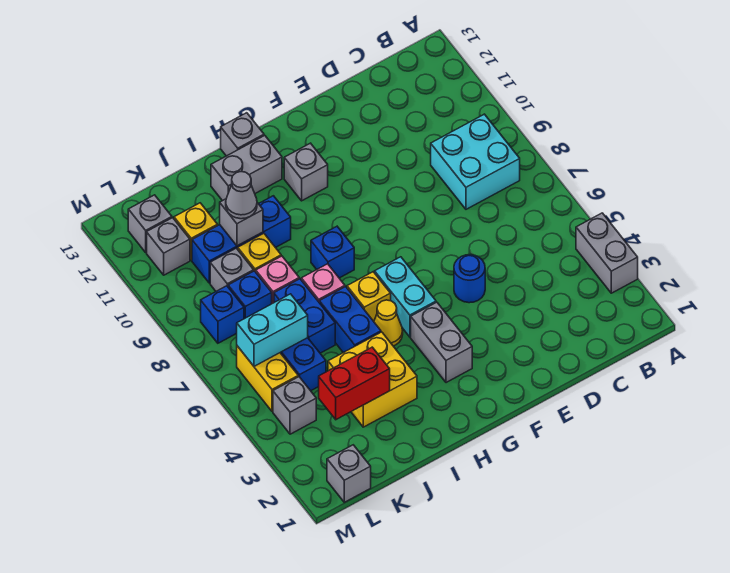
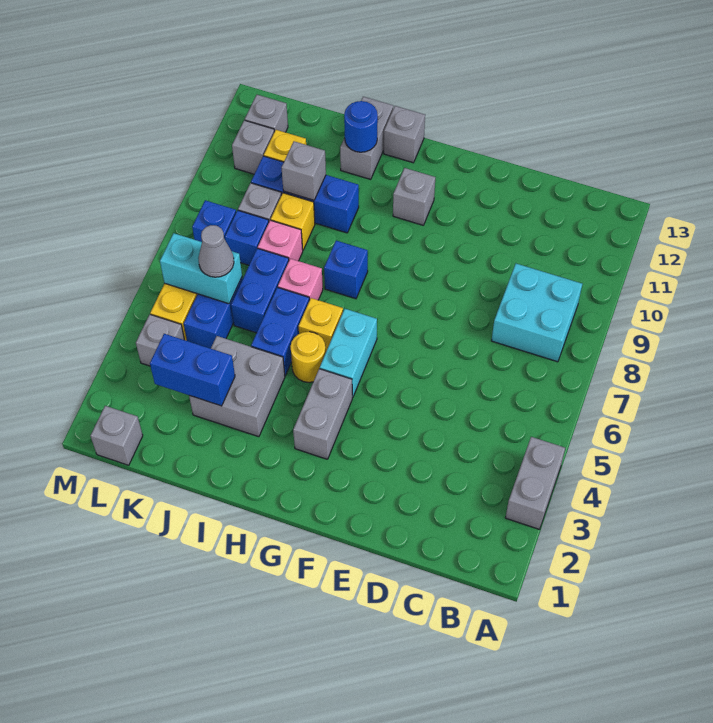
blue 1x1 round brick [454,255,485,303] -> blue 1x1 round brick moved to [344,101,378,152]
yellow 1x1 cone [374,300,403,346] -> yellow 1x1 round brick [290,332,326,382]
grey 1x2 brick [211,136,282,201] -> grey 1x2 brick turned to [340,97,393,179]
yellow 2x2 brick [328,332,417,427] -> grey 2x2 brick [189,336,285,437]
red 1x2 brick [319,347,390,420] -> blue 1x2 brick [150,334,235,406]
grey 1x1 cone [226,172,257,219] -> grey 1x1 cone moved to [198,225,234,277]

